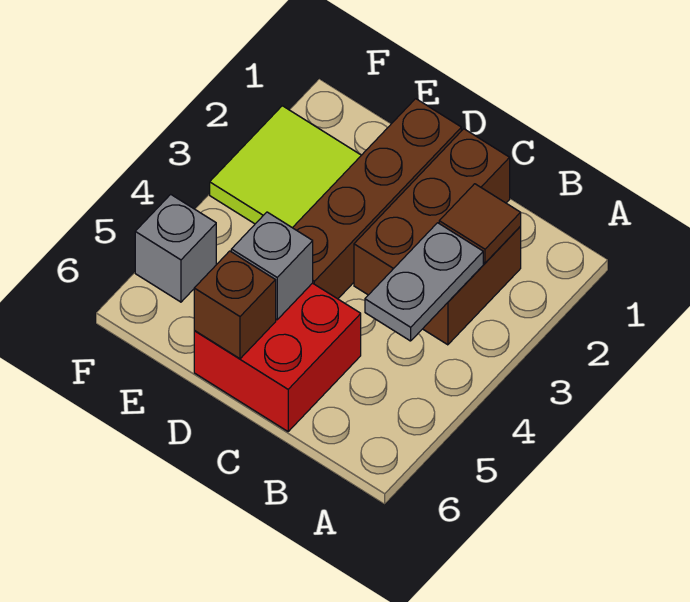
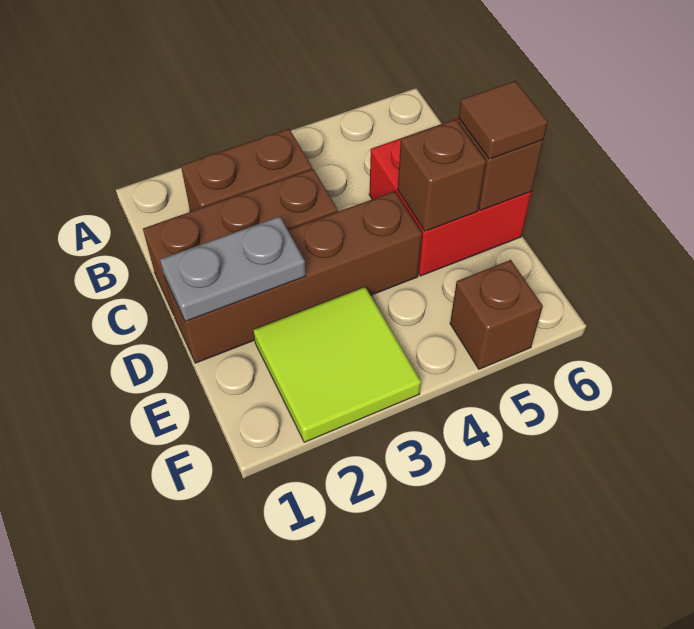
brown 1x1 tile [439,184,521,263] -> brown 1x1 tile moved to [459,81,548,159]
grey 1x2 plate [365,223,483,341] -> grey 1x2 plate moved to [160,216,306,322]
grey 1x1 brick [231,212,313,320] -> brown 1x1 brick [398,119,486,231]
grey 1x1 brick [135,194,216,302] -> brown 1x1 brick [450,260,543,369]

